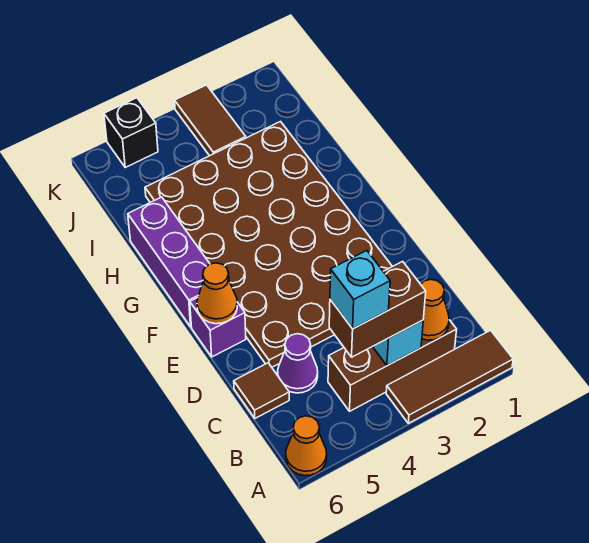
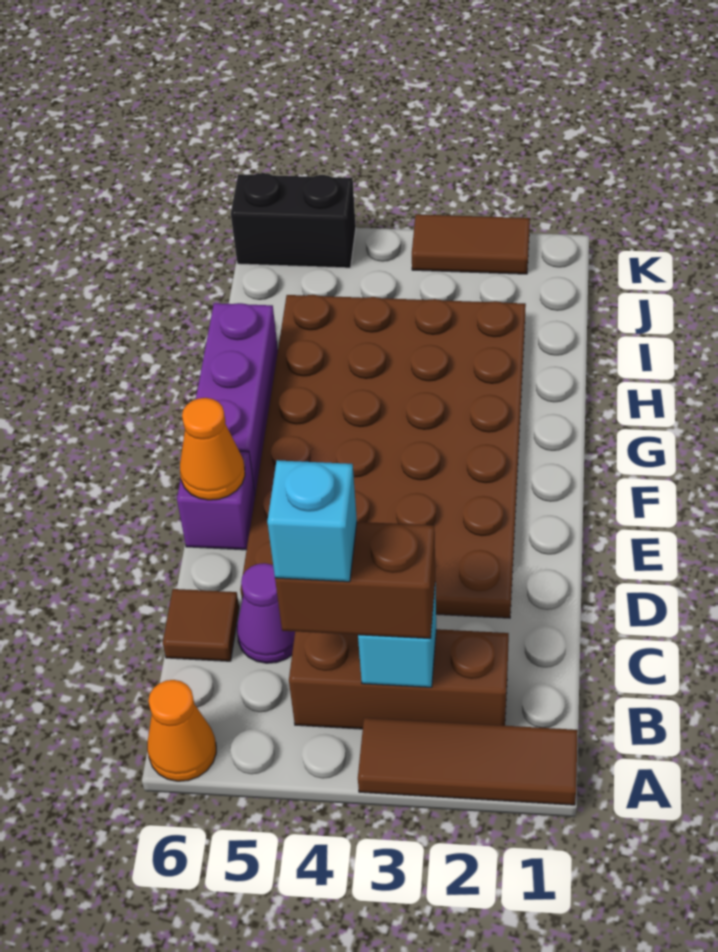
orange 1x1 cone [421,279,449,340] -> none
brown 1x2 tile [175,85,246,156] -> brown 1x2 tile turned to [412,214,530,274]
black 1x1 brick [104,98,158,167] -> black 1x2 brick [231,173,356,268]

